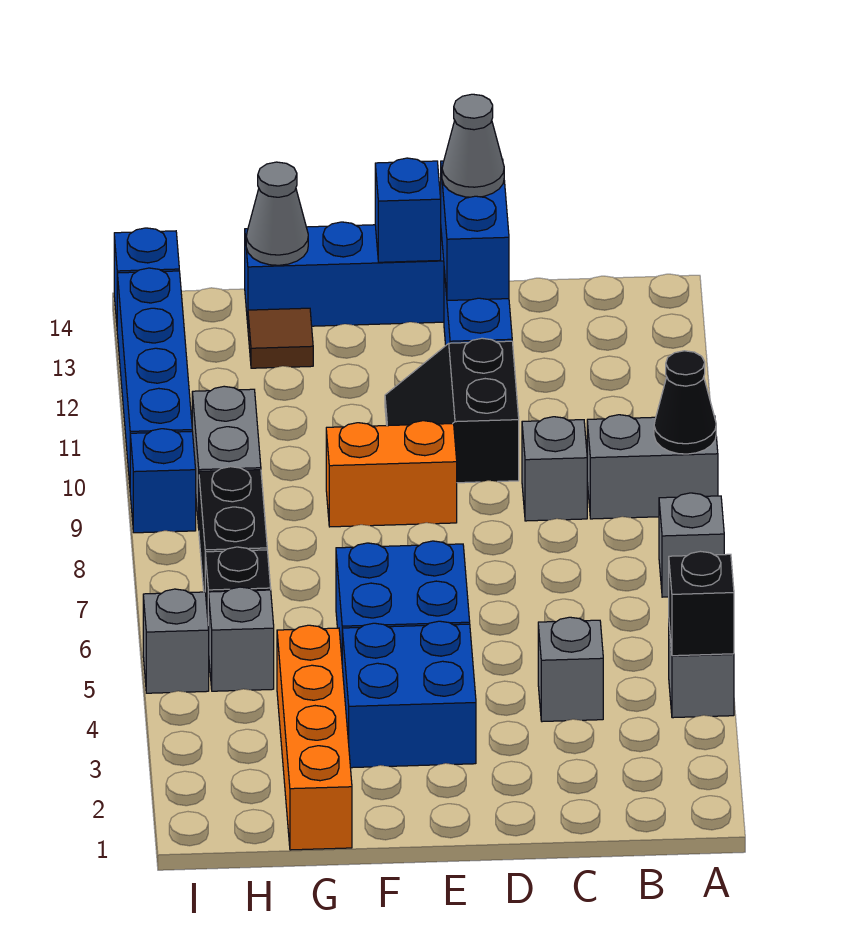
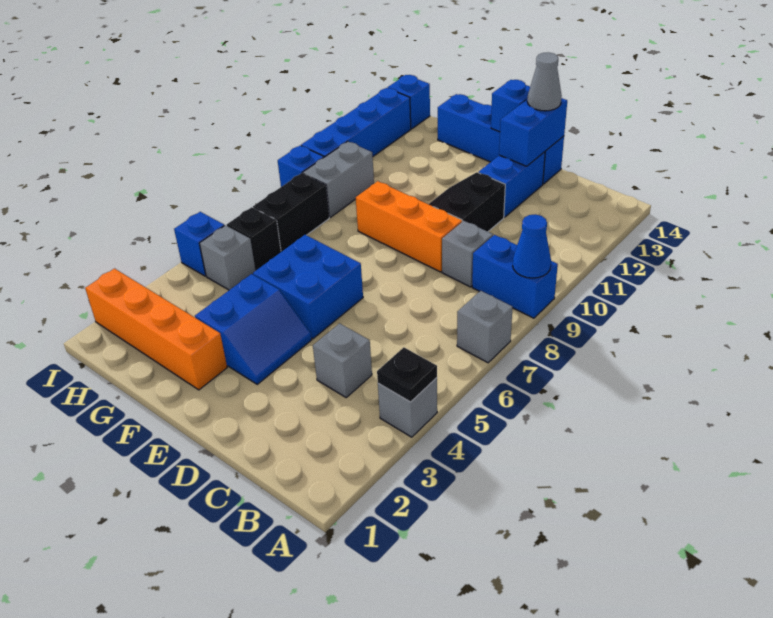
black 1x1 brick [669,551,734,656] -> black 1x1 plate [377,347,437,402]
grey 1x2 brick [587,415,718,519] -> blue 1x2 brick [472,235,558,318]
black 1x1 cone [654,351,716,454] -> blue 1x1 cone [513,214,551,278]
blue 2x2 brick [342,621,476,768] -> blue 2x2 slope [195,274,312,384]
orange 1x2 brick [326,421,457,527] -> orange 1x3 brick [356,181,462,272]
orange 1x4 brick [277,625,352,850] -> orange 1x4 brick turned to [85,269,227,390]
brown 1x1 tile [248,308,313,368] -> none
grey 1x1 cone [246,162,308,265] -> none
grey 1x1 brick [143,589,209,693] -> blue 1x1 brick [174,212,224,276]

